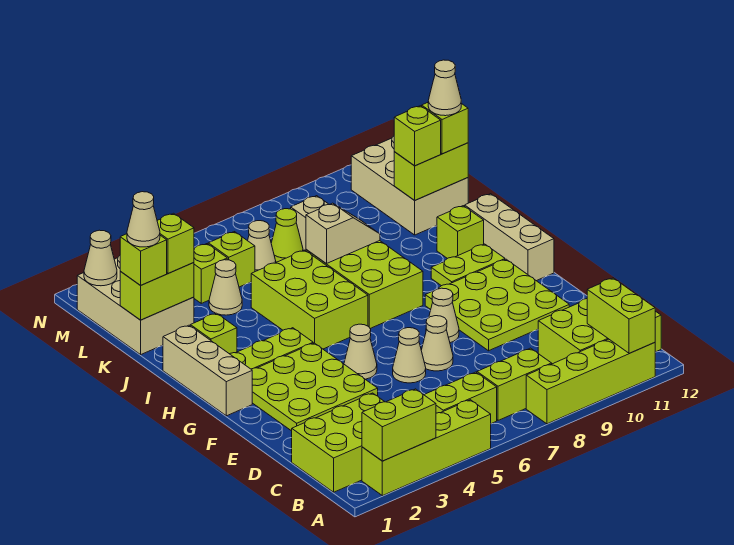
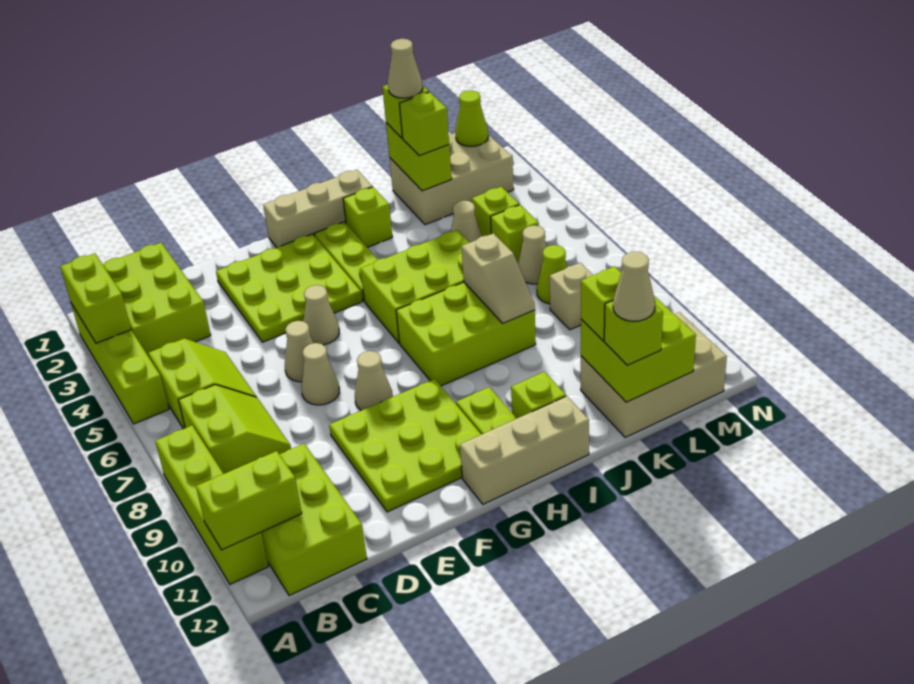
lime 1x2 brick [394,143,468,200] -> lime 2x2 brick [581,296,696,402]
tan 1x1 cone [84,230,117,286] -> lime 1x1 cone [455,91,488,146]

